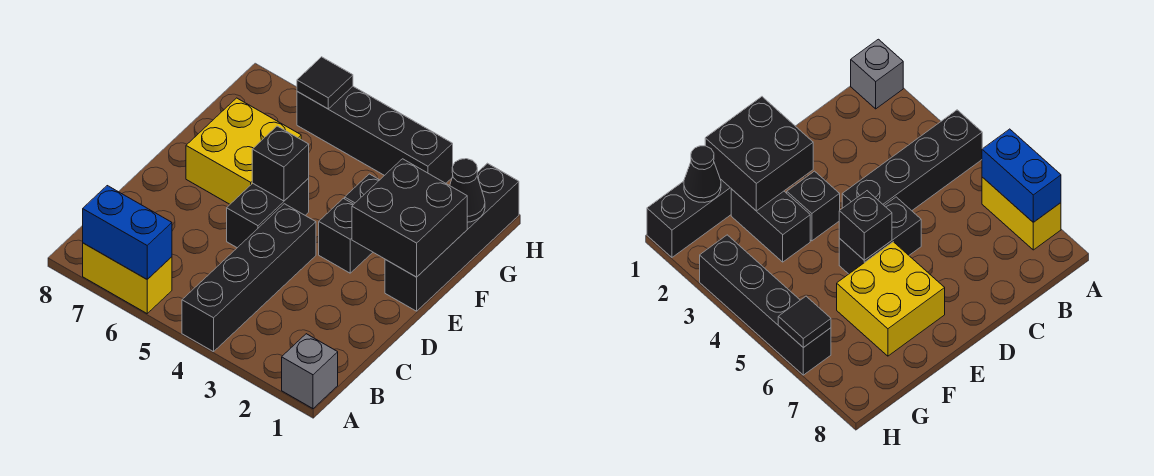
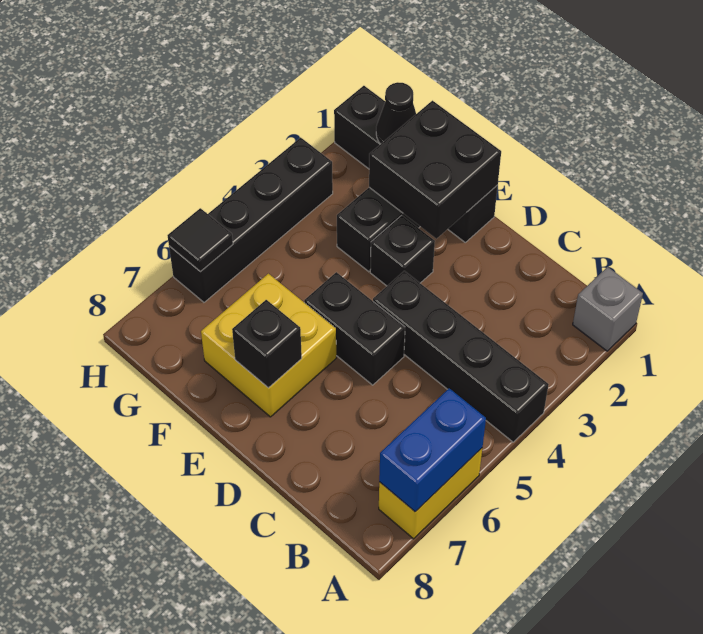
black 1x1 brick [252,126,309,201] -> black 1x1 brick moved to [232,300,302,388]

